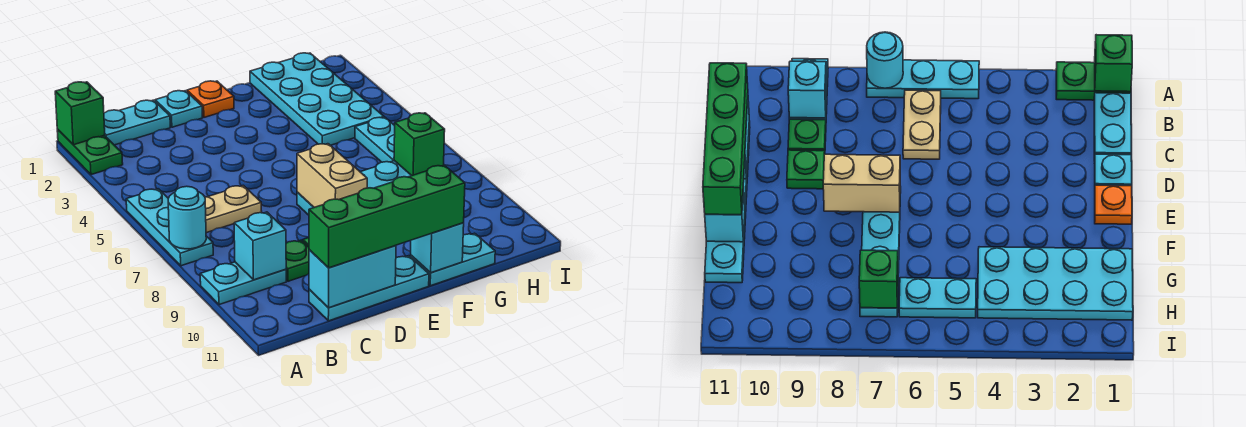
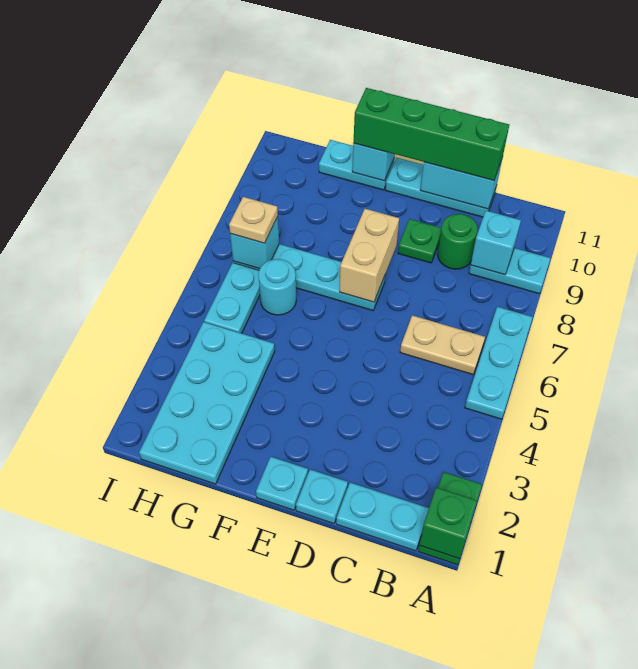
cyan 1x1 round brick [168,186,206,249] -> cyan 1x1 round brick moved to [258,259,296,315]
green 1x1 plate [286,240,309,281] -> green 1x1 round brick [437,214,478,269]
orange 1x1 plate [187,81,234,117] -> cyan 1x1 plate [256,457,308,510]
green 1x1 brick [394,113,445,176] -> cyan 1x1 brick [230,216,279,269]
none -> tan 1x1 plate [229,197,278,243]

